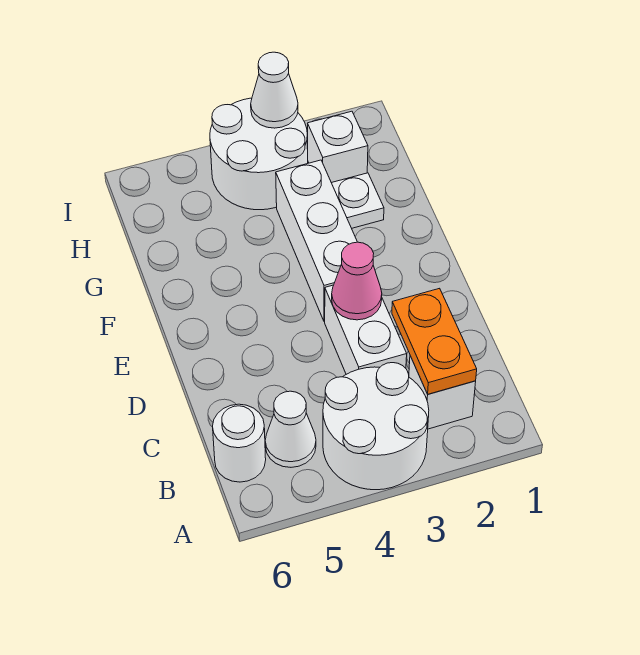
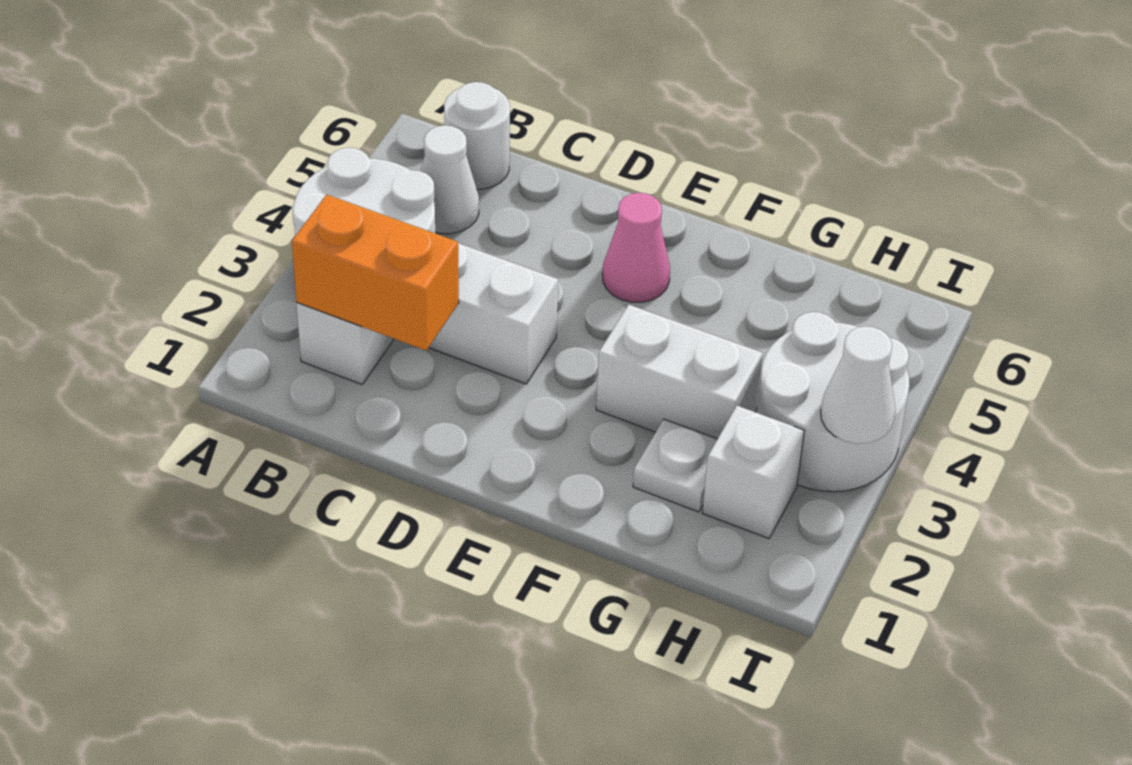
orange 1x2 plate [392,288,477,394] -> orange 1x2 brick [292,195,459,350]
pink 1x1 cone [332,242,382,320] -> pink 1x1 cone moved to [603,193,670,302]
white 1x3 brick [276,160,357,322] -> white 1x2 brick [596,305,763,439]

